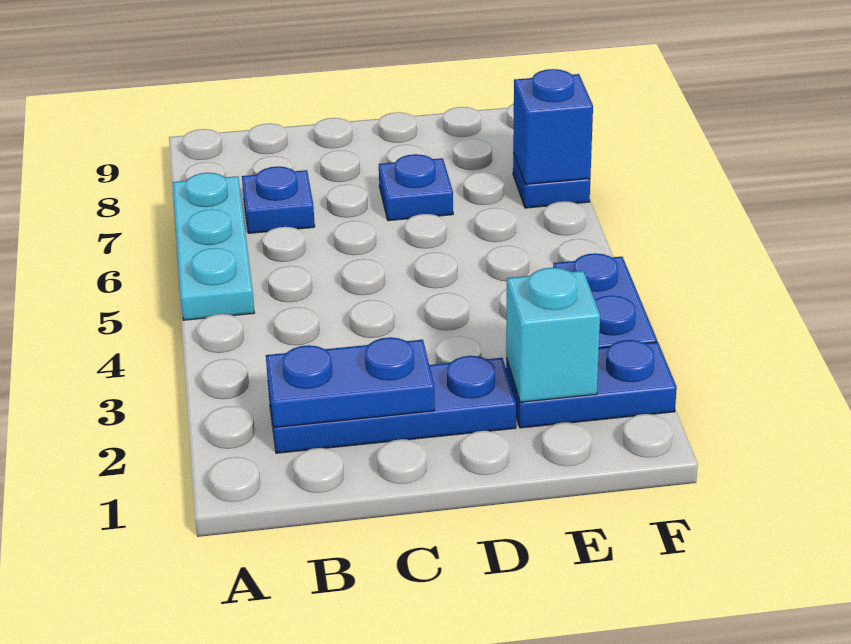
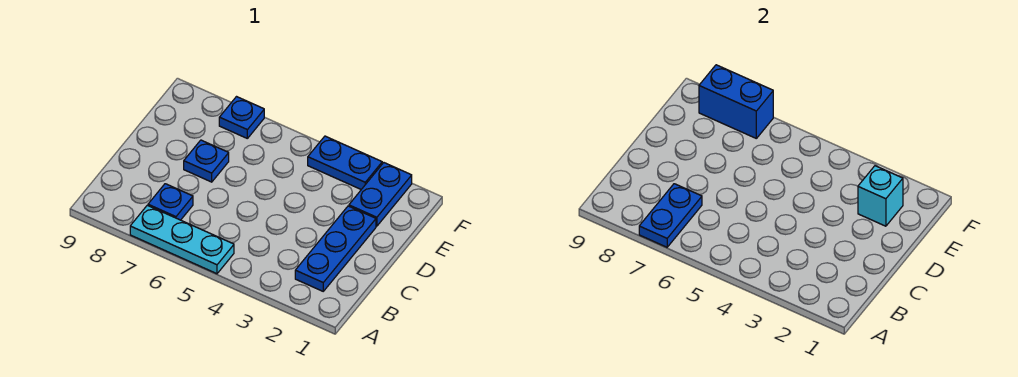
blue 1x2 plate [266,337,435,427] -> blue 1x2 plate moved to [639,184,702,247]
blue 1x1 brick [513,69,593,184] -> blue 1x2 brick [699,65,773,138]

